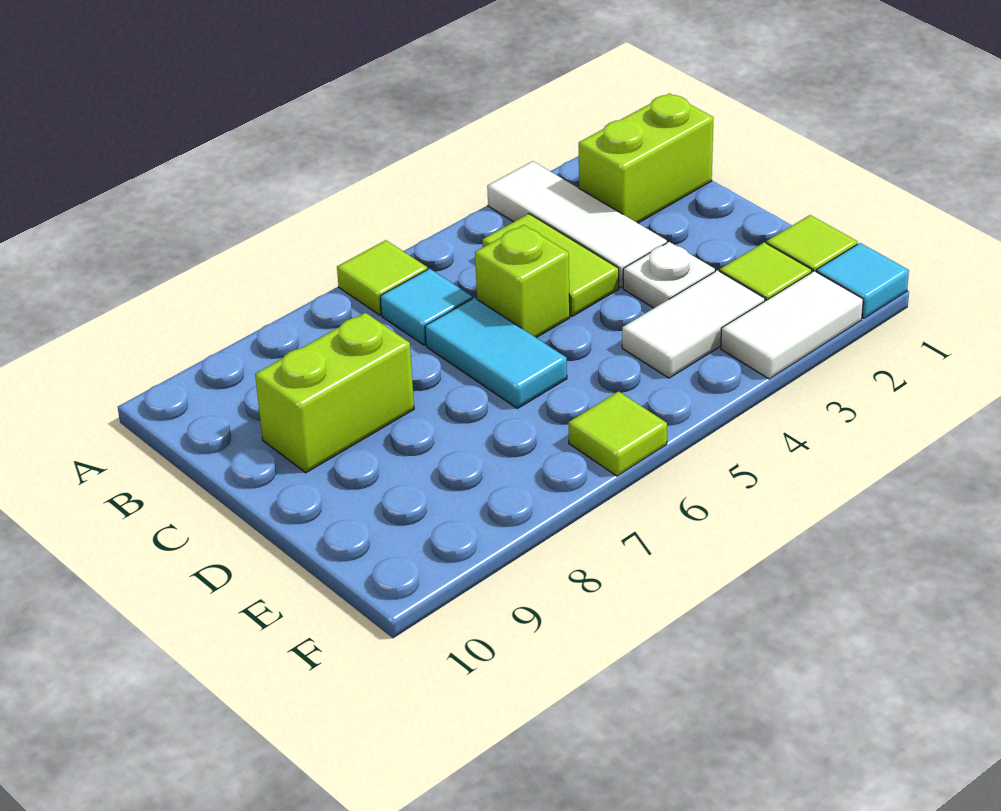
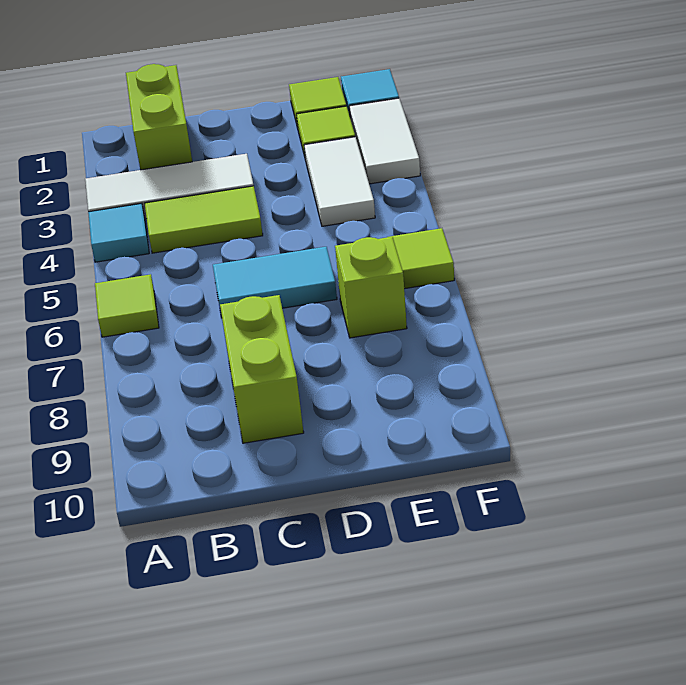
cyan 1x1 tile [380,269,472,345] -> cyan 1x1 tile moved to [88,204,149,262]
lime 1x1 brick [475,225,570,338] -> lime 1x1 brick moved to [335,237,407,338]
white 1x1 plate [623,242,715,308] -> none

